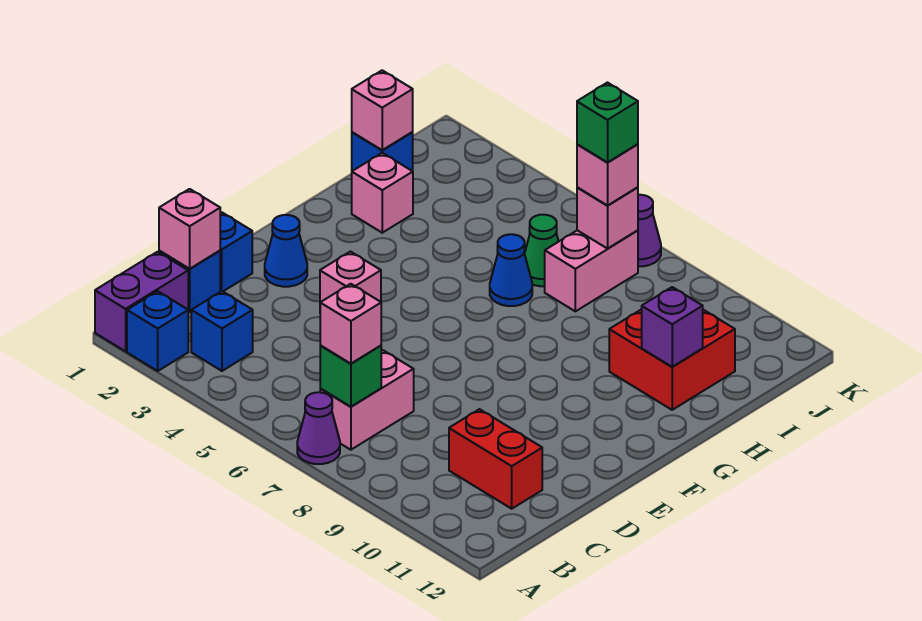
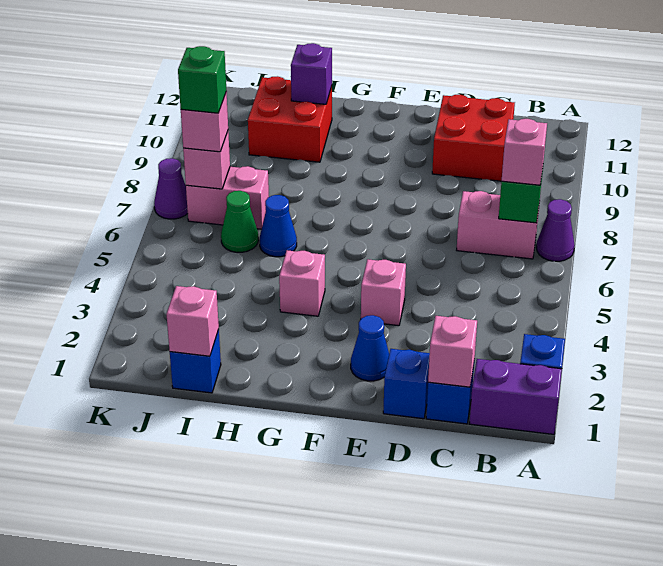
blue 1x1 brick [191,291,253,371] -> none
red 1x2 brick [449,409,542,509] -> red 2x2 brick [432,95,515,181]
pink 1x1 brick [352,153,413,233] -> pink 1x1 brick moved to [279,250,325,316]

